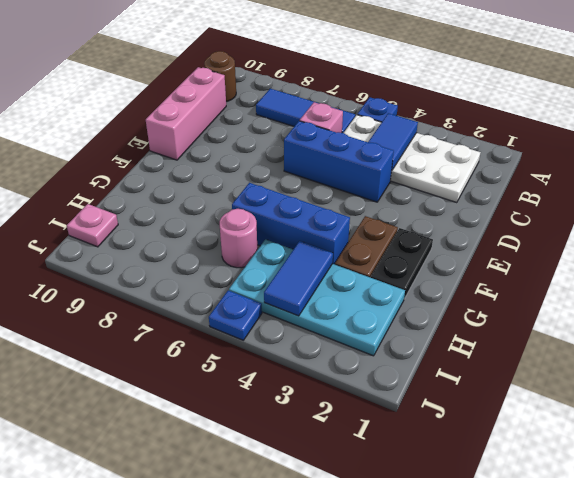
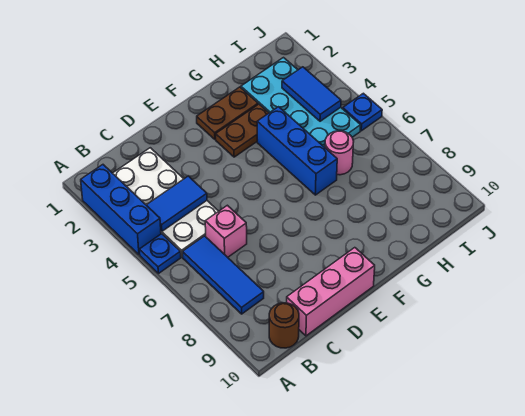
blue 1x3 brick [284,121,394,202] -> blue 1x3 brick moved to [81,165,161,255]
black 1x2 plate [371,228,433,299] -> brown 1x2 plate [197,87,258,139]
blue 1x2 tile [264,241,333,316] -> blue 1x2 tile turned to [282,67,341,121]
pink 1x1 plate [67,204,118,247] -> none

